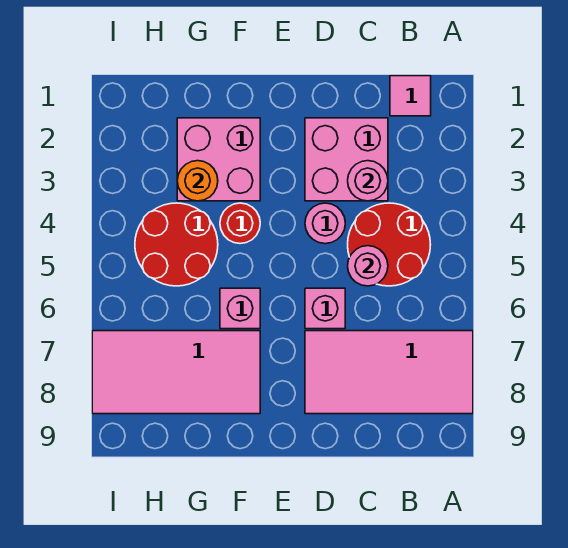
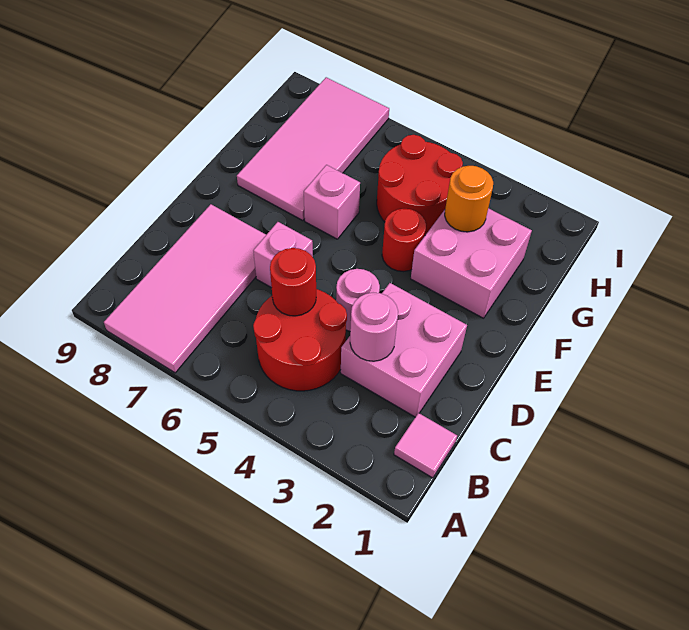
pink 1x1 round brick [348,246,388,286] -> red 1x1 round brick [270,248,316,316]

